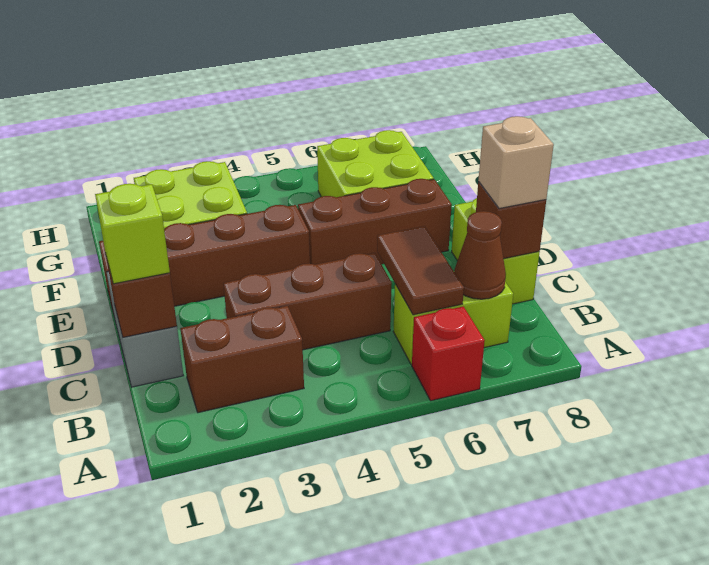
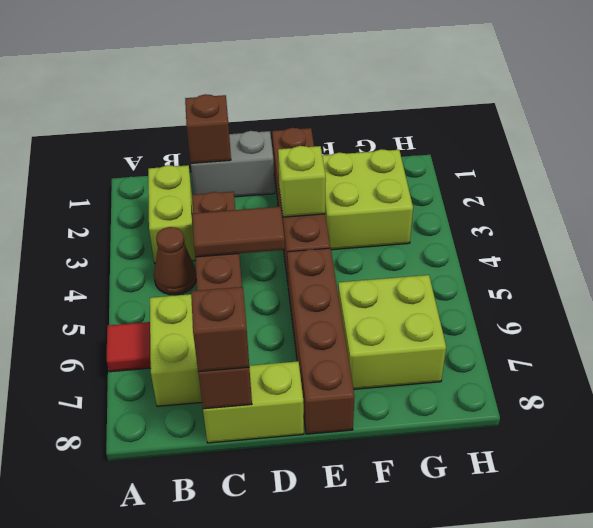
red 1x1 brick [412,306,485,401] -> red 1x1 tile [107,322,151,372]
brown 1x2 brick [180,306,304,413] -> lime 1x2 brick [148,165,196,264]
brown 1x2 tile [377,226,464,315] -> brown 1x2 tile moved to [192,207,285,257]
brown 1x1 cone [454,211,506,299] -> brown 1x1 cone moved to [154,227,196,295]
lime 1x1 brick [95,184,170,284] -> lime 1x1 brick moved to [278,146,326,217]
tan 1x1 brick [478,116,554,209] -> brown 1x1 brick [191,287,249,372]
brown 1x3 brick [298,179,452,265] -> brown 1x4 brick [287,248,355,434]

